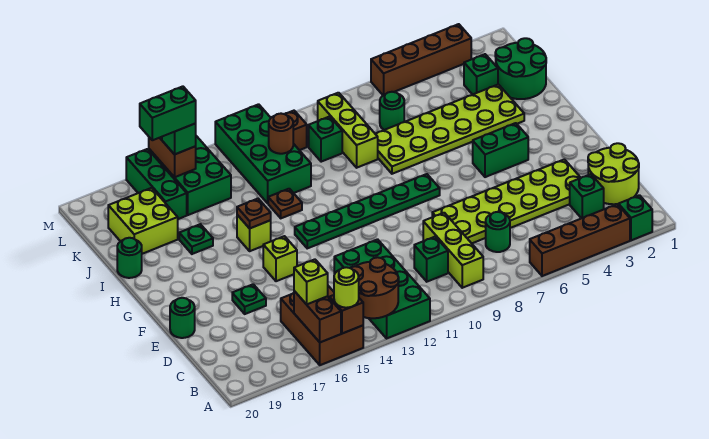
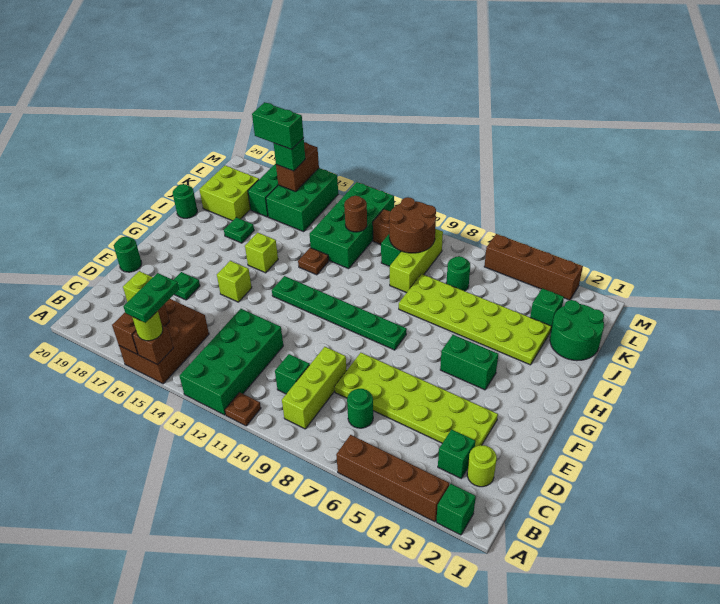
brown 2x2 round brick [351,257,399,318] -> brown 2x2 round brick moved to [389,197,436,253]
none -> green 1x2 plate [124,273,179,323]
lime 2x2 round brick [588,143,639,204] -> lime 1x1 round brick [467,445,497,487]
brown 1x1 plate [237,199,271,228] -> brown 1x1 plate moved to [225,392,261,426]

